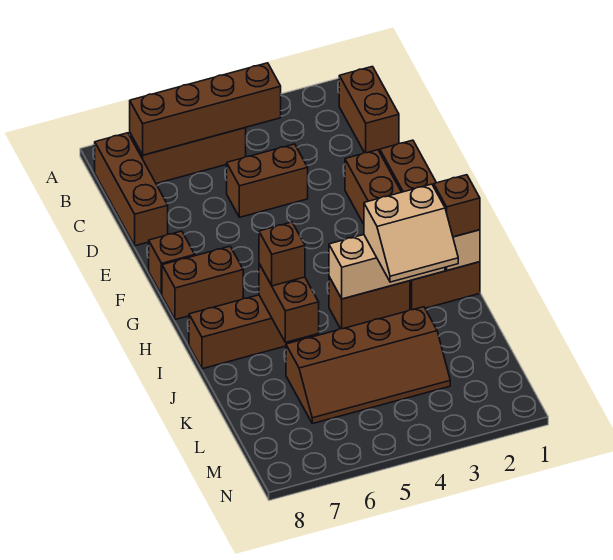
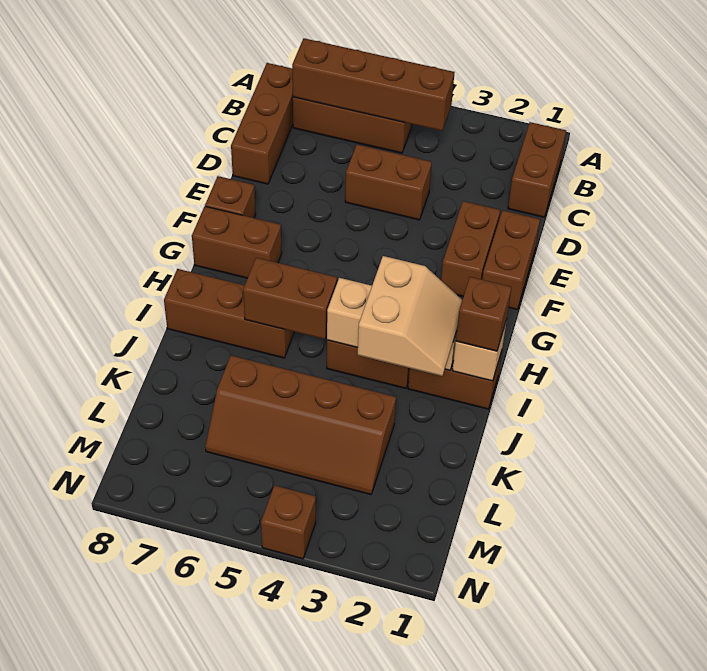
tan 2x2 slope [364,184,458,282] -> tan 2x2 slope turned to [358,256,462,376]
brown 1x2 brick [259,264,319,342] -> brown 1x2 brick turned to [243,258,337,339]
brown 1x1 brick [259,222,305,286] -> brown 1x1 brick moved to [261,485,316,559]

